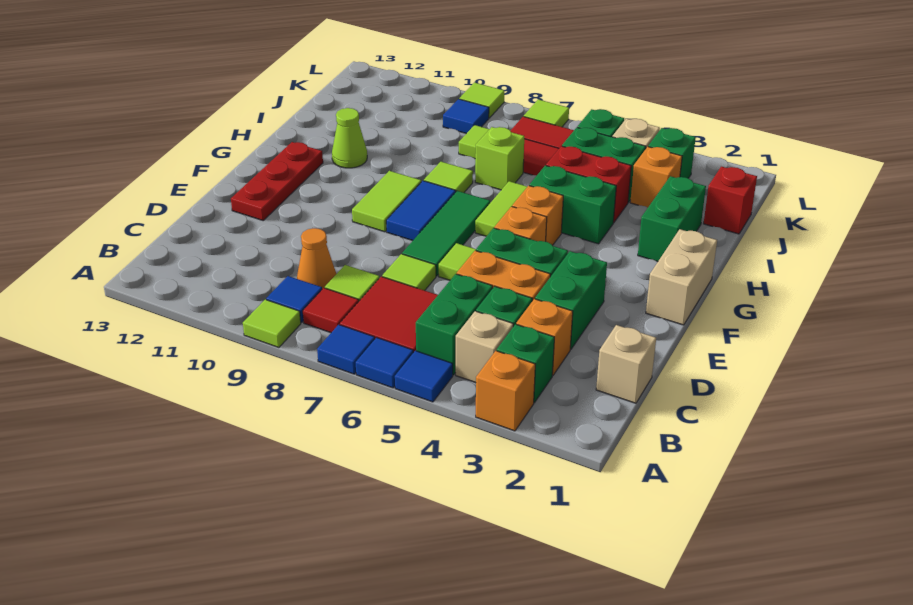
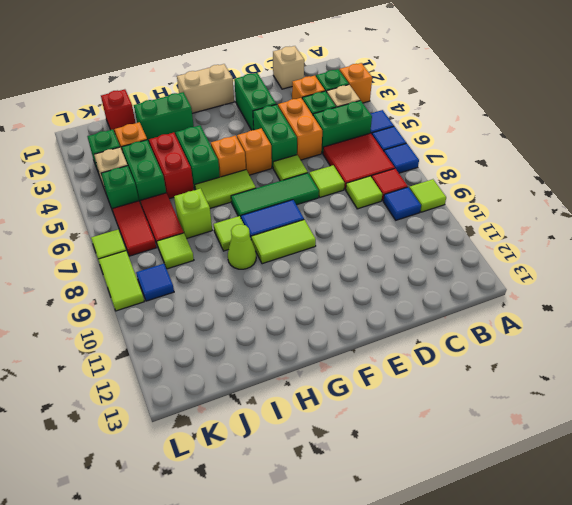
orange 1x1 cone [297,228,336,289] -> none
green 1x2 brick [535,251,607,349] -> green 1x2 brick turned to [234,73,276,130]
red 1x3 plate [231,142,323,220] -> none
lime 1x1 cone [332,108,367,168] -> lime 1x1 cone moved to [228,224,256,269]
lime 1x1 tile [459,83,504,118] -> lime 1x2 tile [98,251,144,311]

